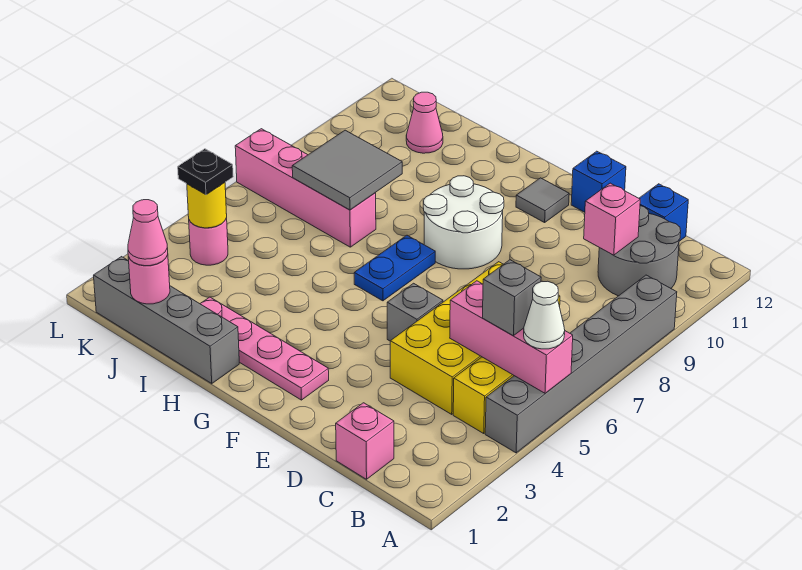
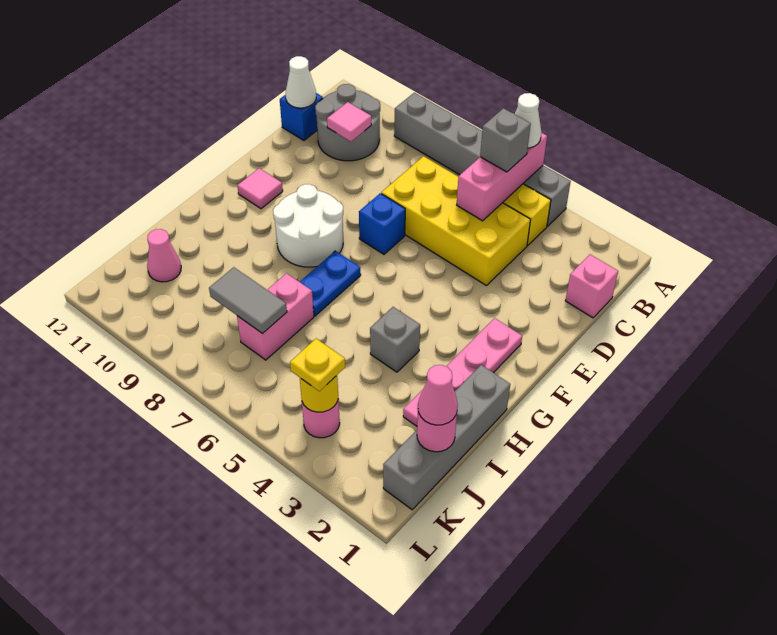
pink 1x1 brick [584,183,640,255] -> pink 1x1 tile [327,102,371,142]
none -> white 1x1 cone [286,56,316,108]
grey 1x1 brick [387,283,443,341] -> grey 1x1 brick moved to [370,307,420,372]
blue 1x1 brick [571,151,626,212] -> blue 1x1 brick moved to [359,193,405,254]
grey 1x1 tile [516,178,569,223] -> pink 1x1 tile [237,168,283,209]
blue 1x2 plate [354,235,435,301] -> blue 1x2 plate turned to [300,251,361,316]
pink 1x4 brick [235,129,376,247] -> pink 1x2 brick [237,273,314,360]
grey 2x2 tile [292,130,402,210] -> grey 1x2 tile [209,267,287,334]
black 1x1 plate [178,149,233,195] -> yellow 1x1 plate [290,339,345,391]

